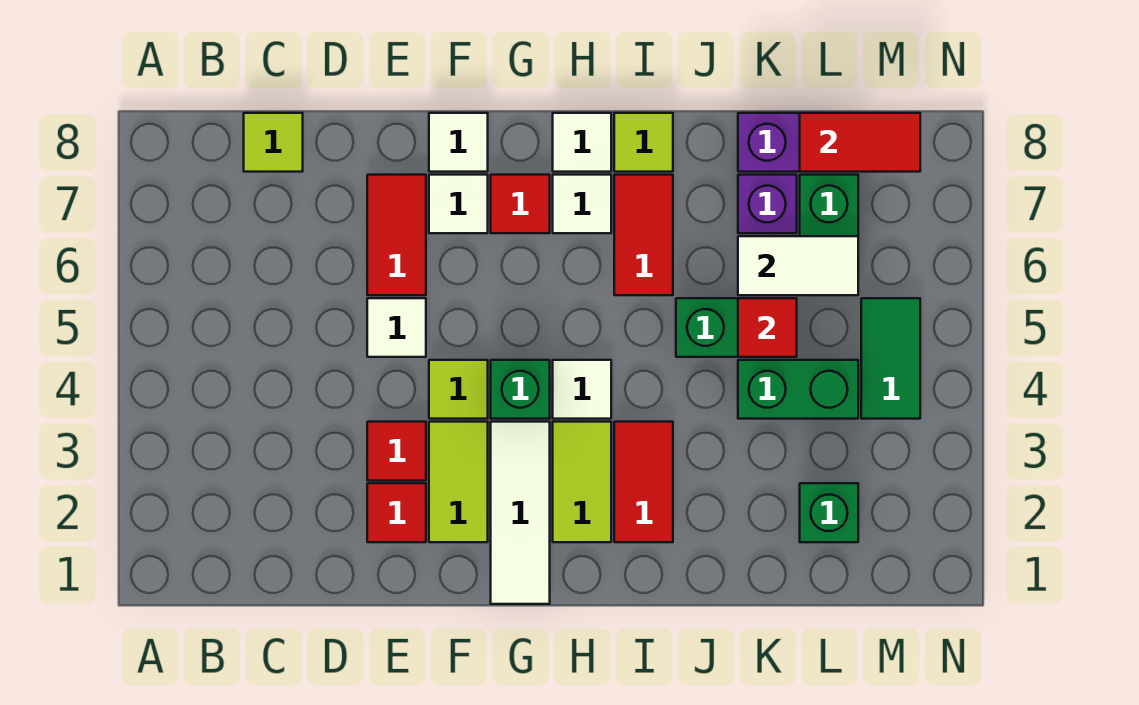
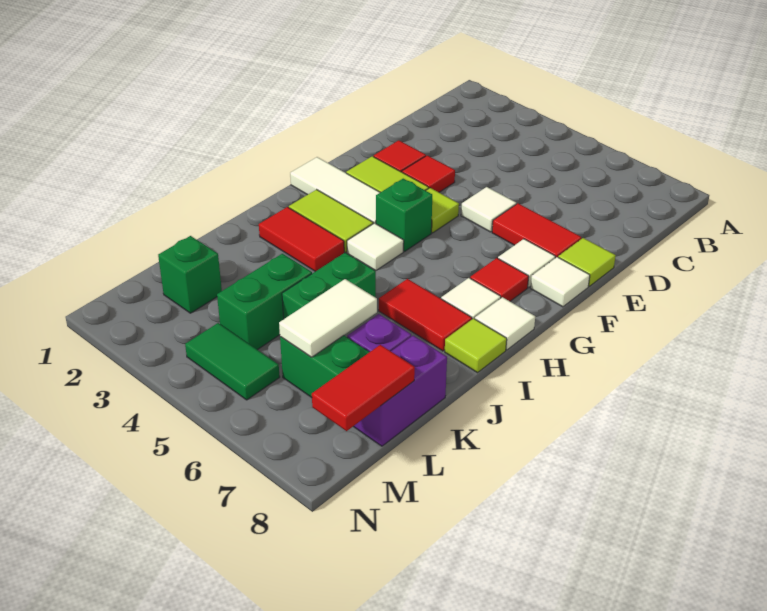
lime 1x1 tile [244,113,303,172] -> lime 1x1 tile moved to [558,238,616,286]
red 1x1 tile [738,298,797,357] -> none

